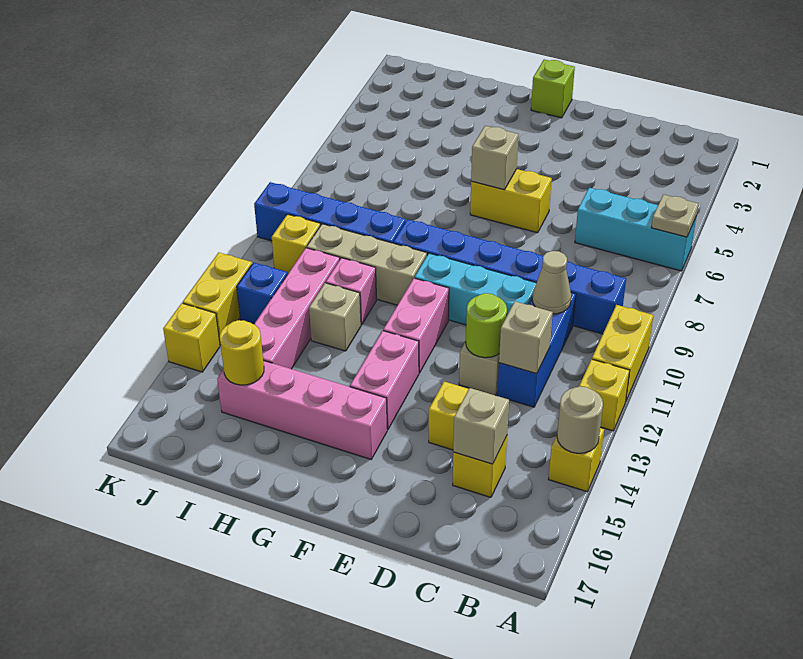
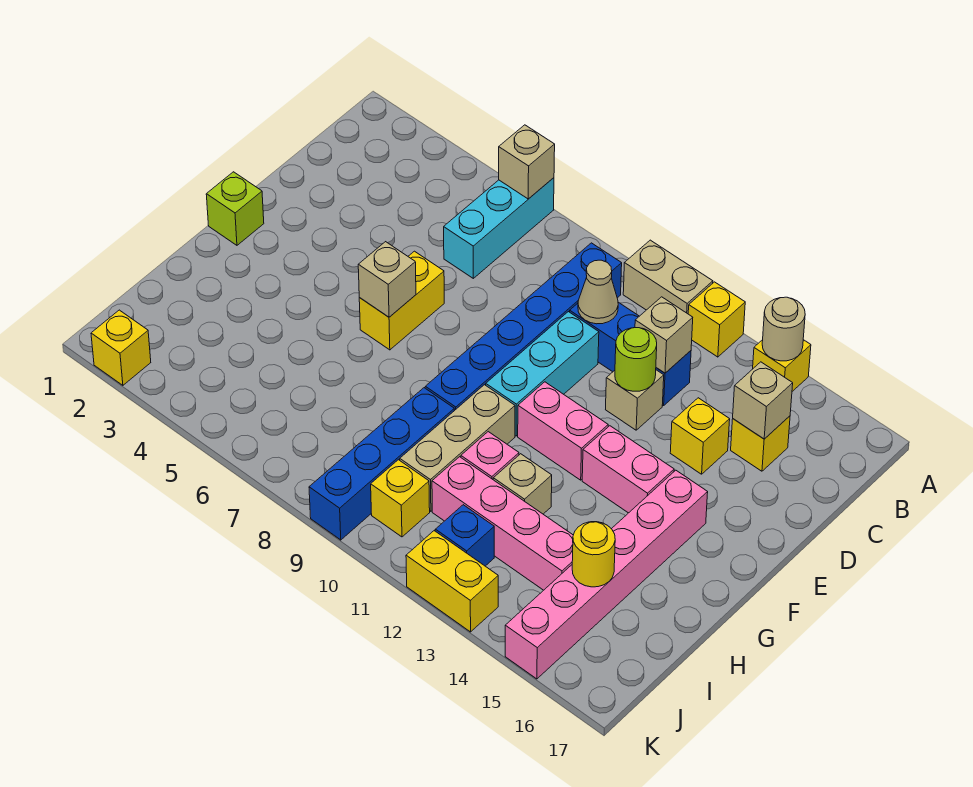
tan 1x1 plate [651,194,698,237] -> tan 1x1 brick [499,125,555,199]
yellow 1x2 brick [592,305,653,402] -> tan 1x2 brick [623,240,713,314]
pink 1x4 brick [217,361,387,459] -> pink 1x6 brick [505,470,708,679]
yellow 1x1 brick [163,303,220,372] -> yellow 1x1 brick moved to [91,310,151,385]

